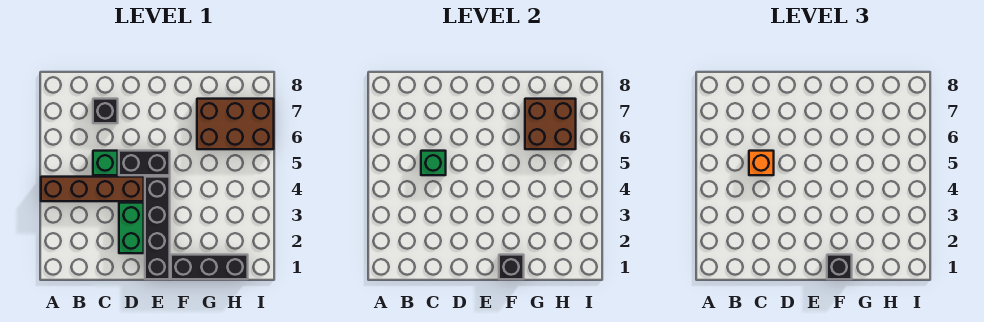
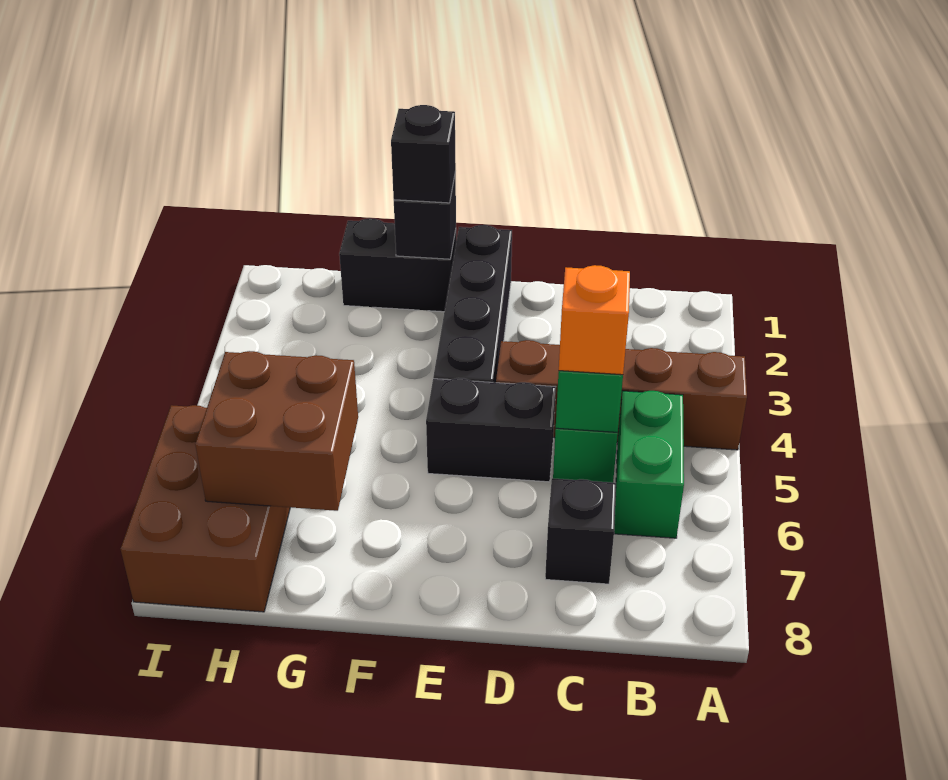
green 1x2 brick [119,203,144,253] -> green 1x2 brick moved to [614,391,684,538]
black 1x3 brick [171,255,248,279] -> black 1x2 brick [339,218,456,312]
brown 2x3 brick [197,99,274,149] -> brown 2x3 brick turned to [121,405,290,612]

